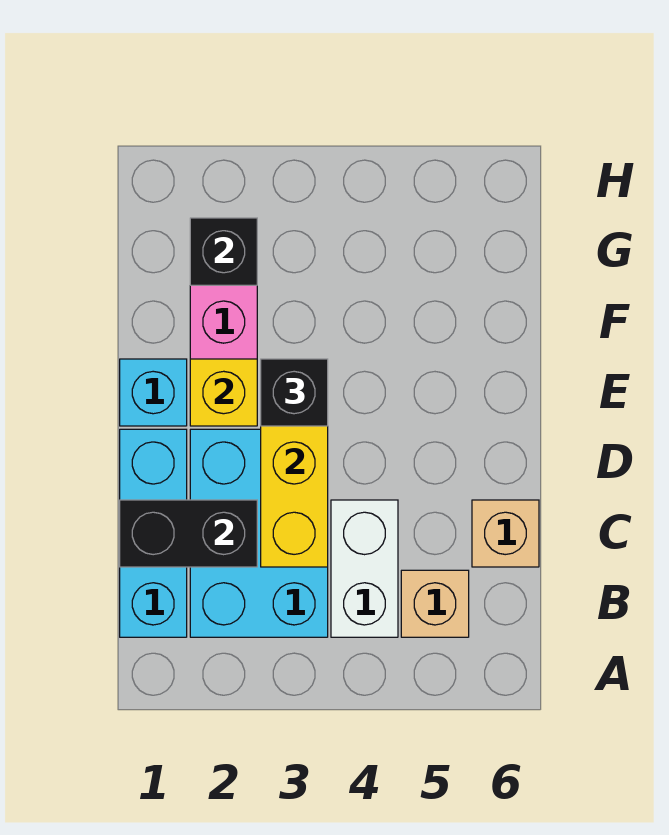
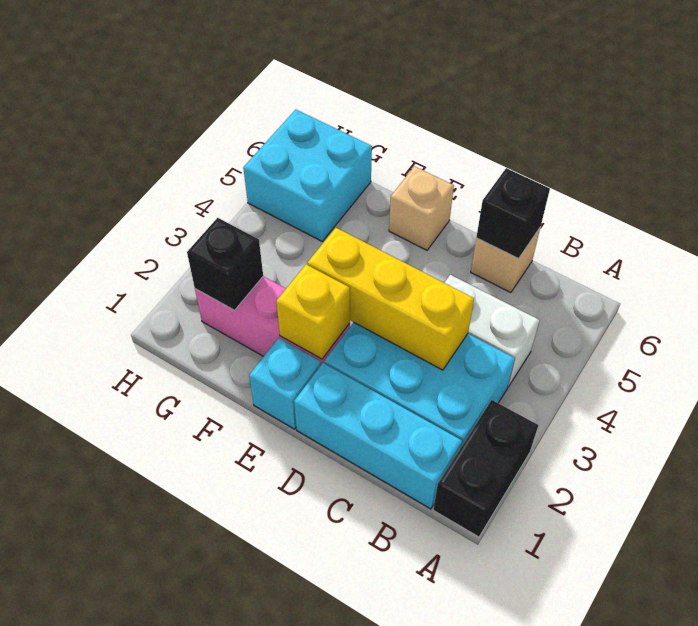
tan 1x1 brick [401,570,469,637] -> tan 1x1 brick moved to [389,166,454,250]
black 1x2 brick [120,500,257,567] -> black 1x2 brick moved to [433,400,538,537]
black 1x1 brick [261,359,328,426] -> black 1x1 brick moved to [476,168,550,259]
none -> cyan 2x2 brick [243,110,372,241]

